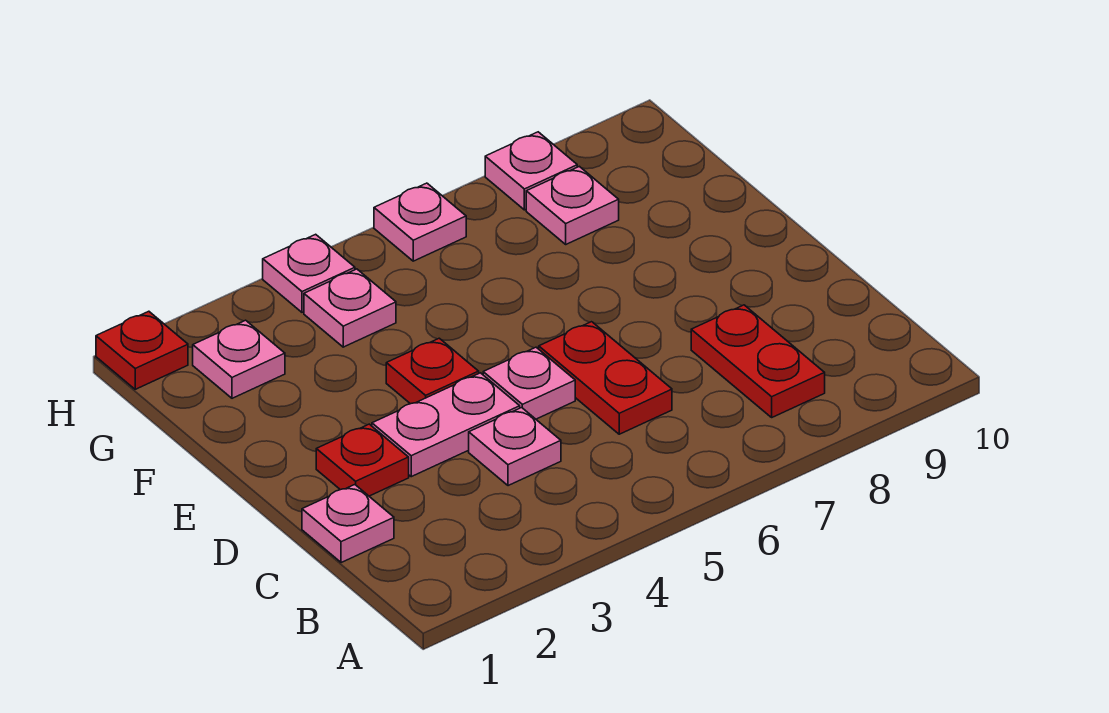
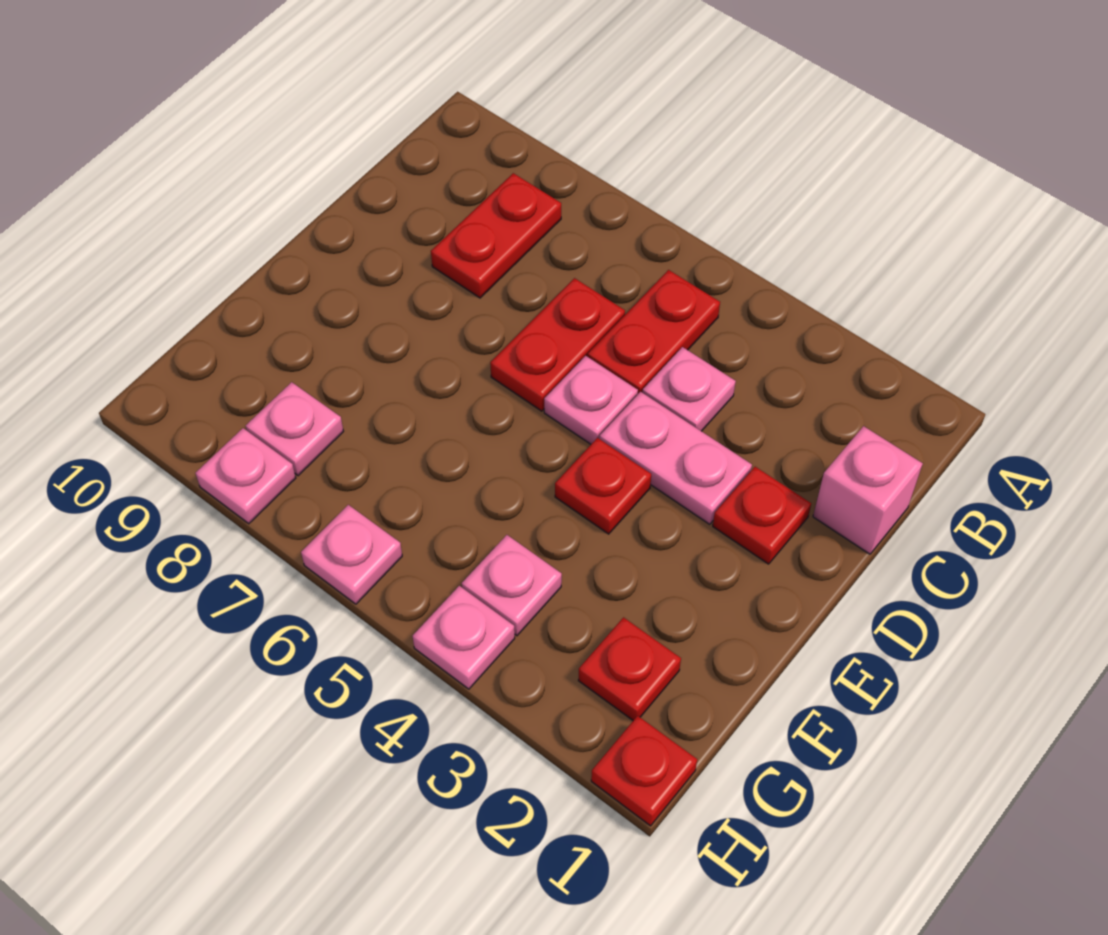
none -> red 1x2 plate [588,270,720,394]
pink 1x1 plate [302,485,394,563] -> pink 1x1 brick [813,426,923,554]
pink 1x1 plate [193,320,285,398] -> red 1x1 plate [578,617,681,721]

